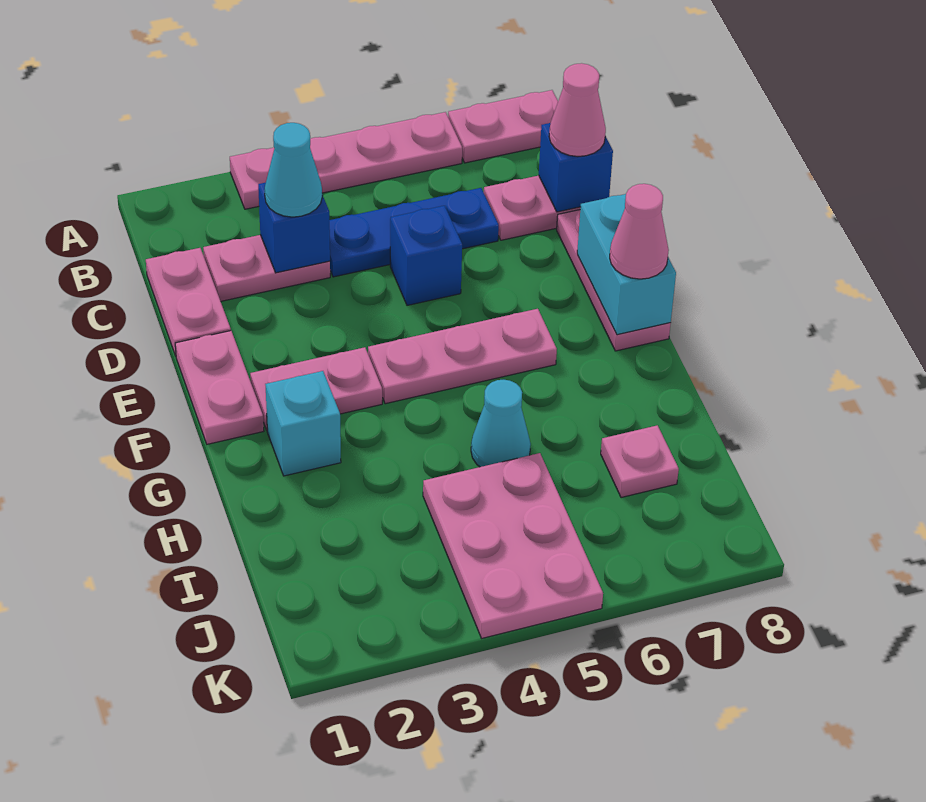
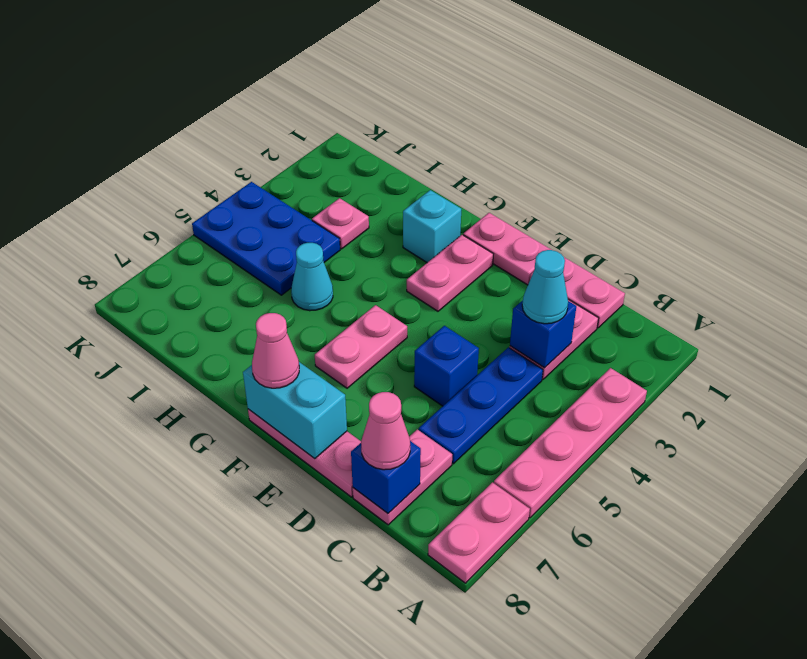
pink 1x3 plate [368,309,557,404] -> pink 1x2 plate [315,305,407,388]
pink 2x3 plate [423,453,603,638] -> blue 2x3 plate [192,182,340,295]
pink 1x1 plate [601,425,679,498] -> pink 1x1 plate moved to [312,198,369,249]

